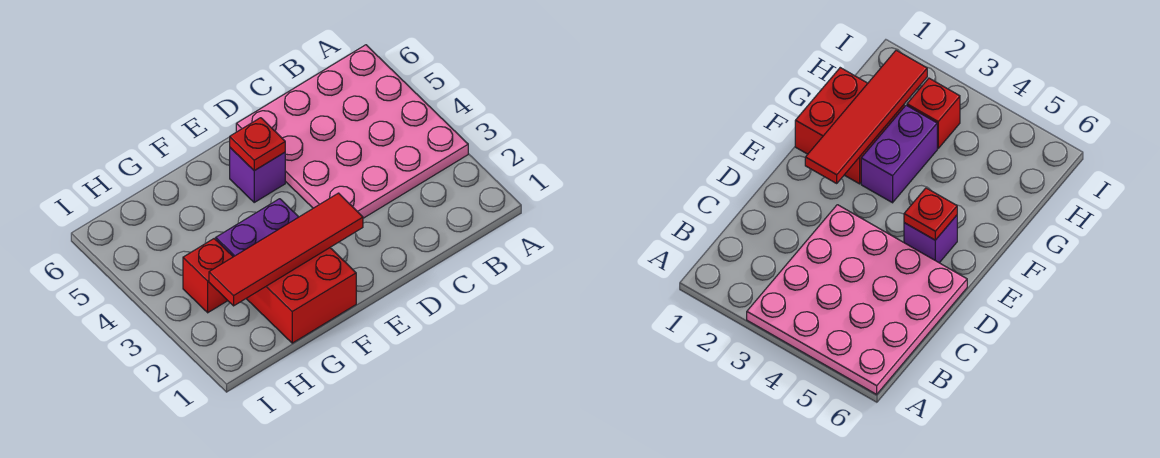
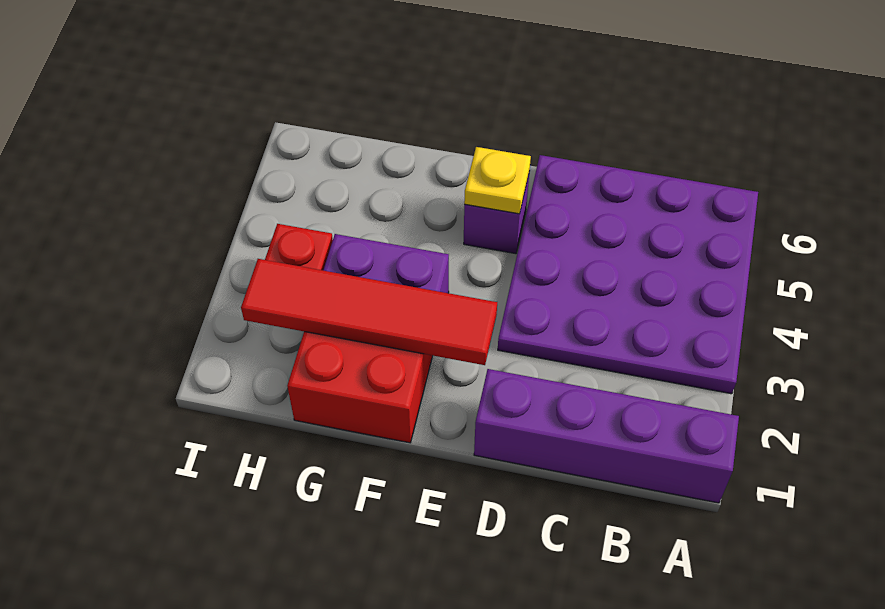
none -> purple 1x4 brick [474,369,739,503]
pink 4x4 plate [236,45,468,218] -> purple 4x4 plate [498,155,758,394]
red 1x1 plate [230,118,285,171] -> yellow 1x1 plate [464,147,531,214]

